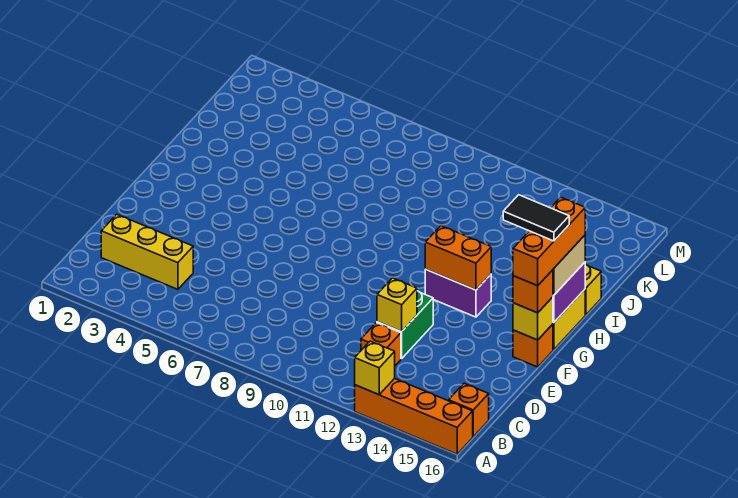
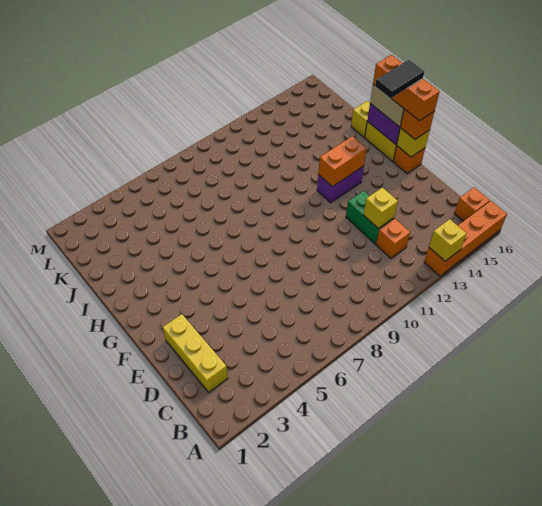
yellow 1x3 brick [101,214,193,289] -> yellow 1x3 brick turned to [162,314,228,392]

